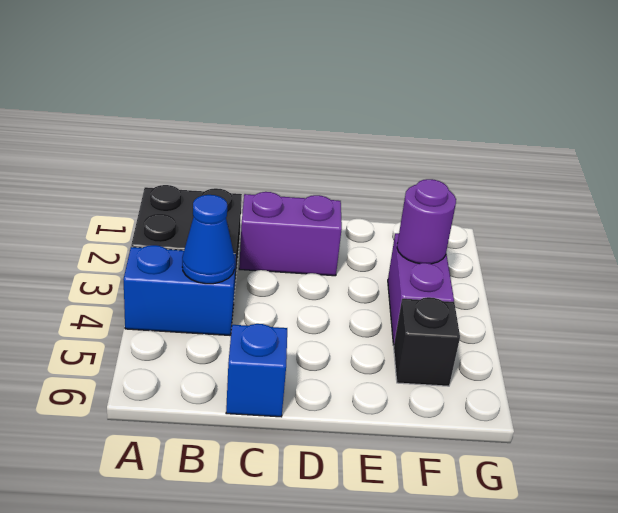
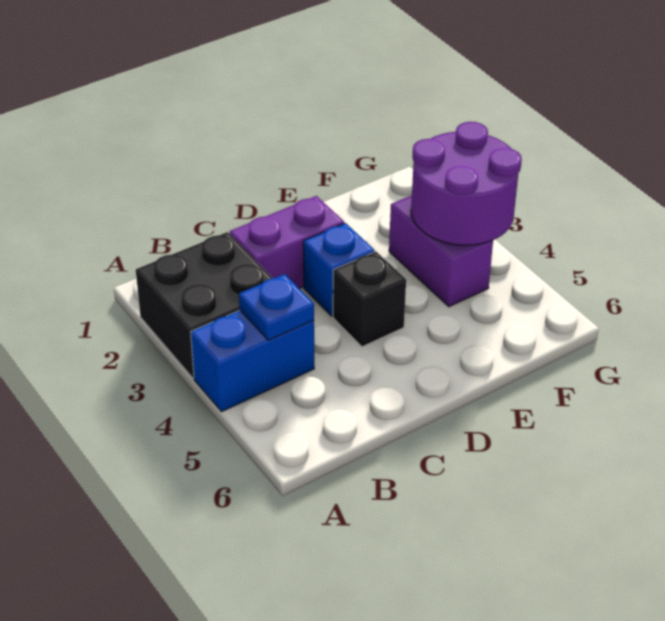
blue 1x1 cone [182,195,235,284] -> blue 1x1 plate [239,274,314,340]
blue 1x1 brick [226,324,287,417] -> blue 1x1 brick moved to [303,223,375,316]
purple 1x1 round brick [397,179,456,264] -> purple 2x2 round brick [411,122,522,245]
black 1x1 brick [394,297,460,386] -> black 1x1 brick moved to [333,252,406,347]

